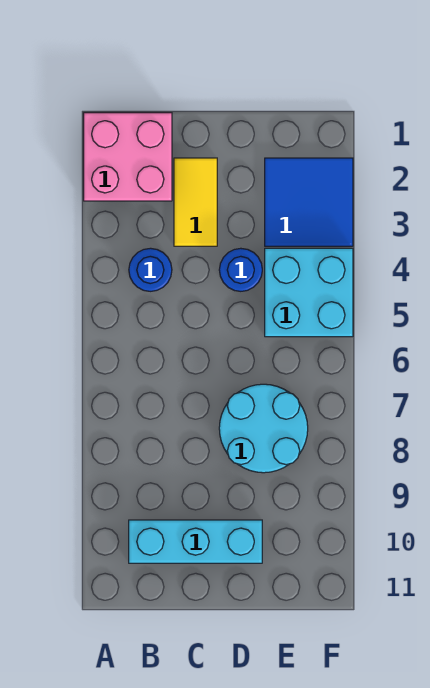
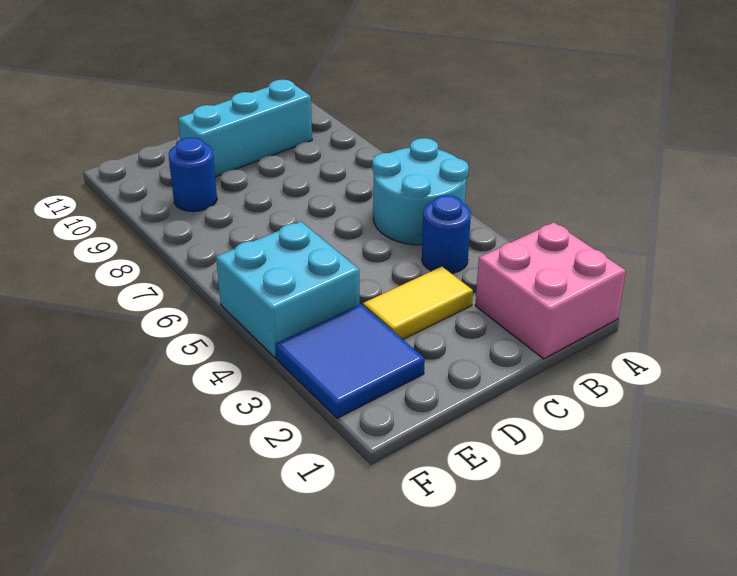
yellow 1x2 tile [174,158,217,246] -> yellow 1x2 tile turned to [363,267,473,339]
blue 1x1 round brick [219,248,262,291] -> blue 1x1 round brick moved to [169,138,217,212]
cyan 2x2 round brick [219,384,308,473] -> cyan 2x2 round brick moved to [372,138,469,245]

